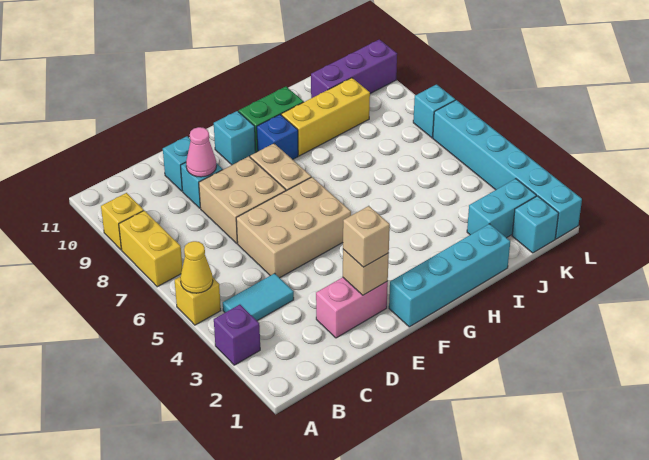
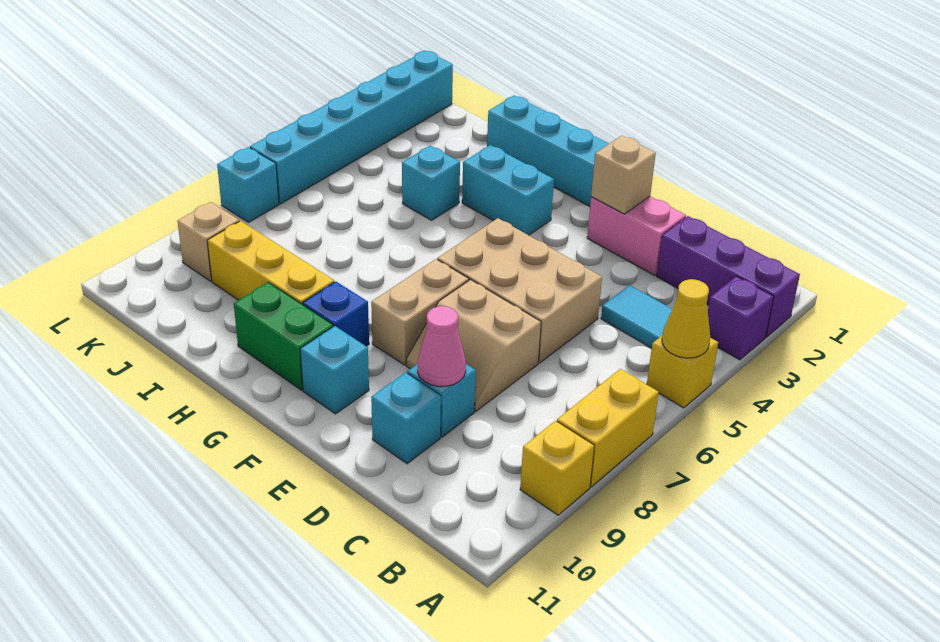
tan 2x2 brick [199,156,286,243] -> tan 2x2 slope [406,280,541,412]
tan 1x1 brick [343,206,390,267] -> tan 1x1 brick moved to [177,202,239,281]
cyan 1x2 brick [467,179,536,238] -> cyan 1x2 brick moved to [462,145,554,235]
purple 1x3 brick [311,39,397,98] -> purple 1x3 brick moved to [657,216,800,337]
cyan 1x1 brick [512,196,559,253] -> cyan 1x1 brick moved to [402,146,460,220]

